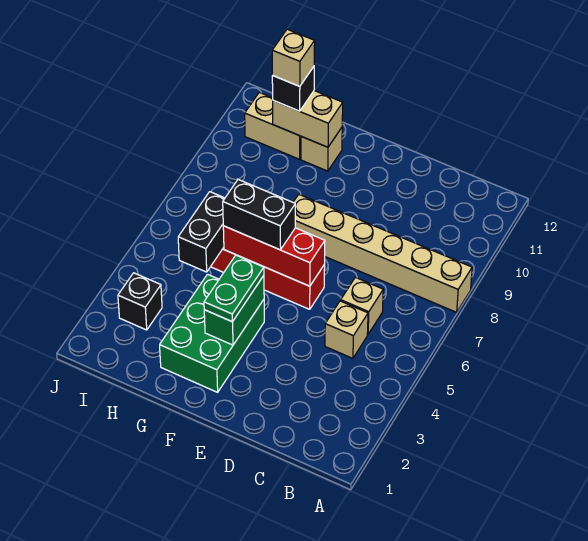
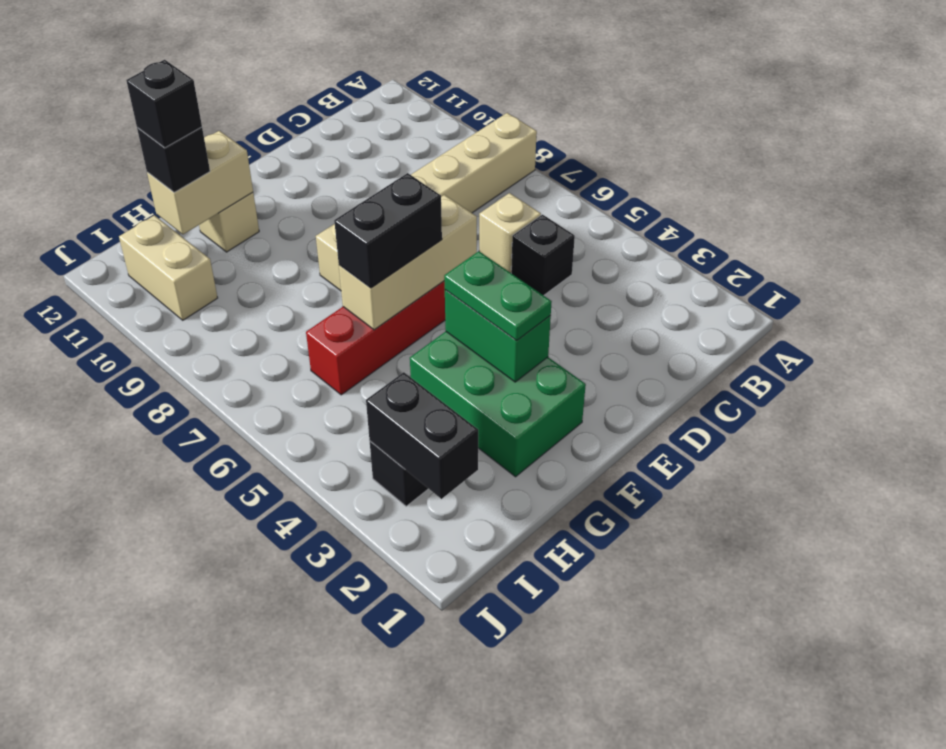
tan 1x1 brick [325,301,368,358] -> black 1x1 brick [511,215,575,295]
red 1x3 brick [223,226,325,286] -> tan 1x3 brick [339,195,477,330]
black 1x2 brick [178,192,225,272] -> black 1x2 brick moved to [366,372,478,499]
tan 1x2 brick [245,92,301,159] -> tan 1x2 brick turned to [119,215,218,320]
tan 1x1 brick [272,29,315,86] -> black 1x1 brick [126,60,202,148]

